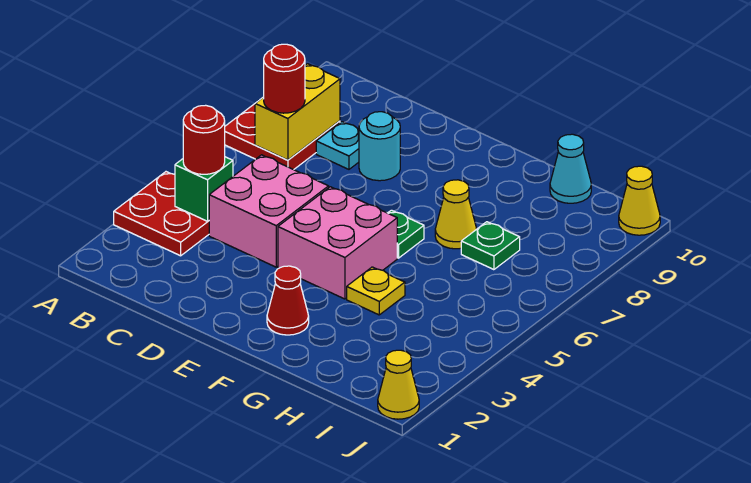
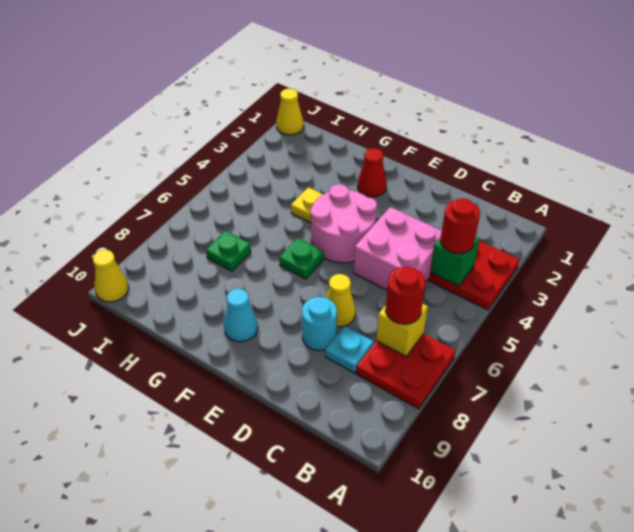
yellow 1x2 brick [255,64,340,160] -> yellow 1x1 brick [376,304,428,356]
pink 2x2 brick [278,187,397,299] -> pink 2x2 round brick [310,184,377,263]
yellow 1x1 cone [435,180,476,249] -> yellow 1x1 cone moved to [326,274,356,327]
cyan 1x1 cone [550,134,591,203] -> cyan 1x1 cone moved to [224,289,258,342]

